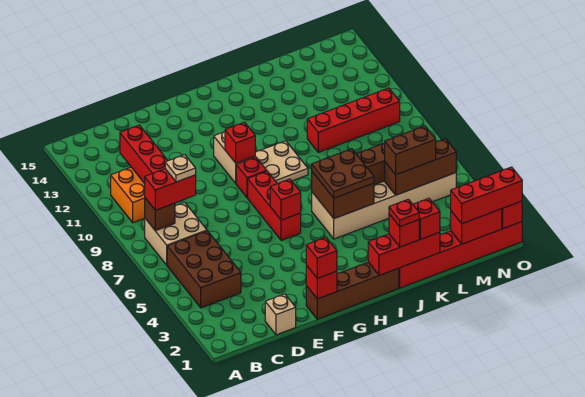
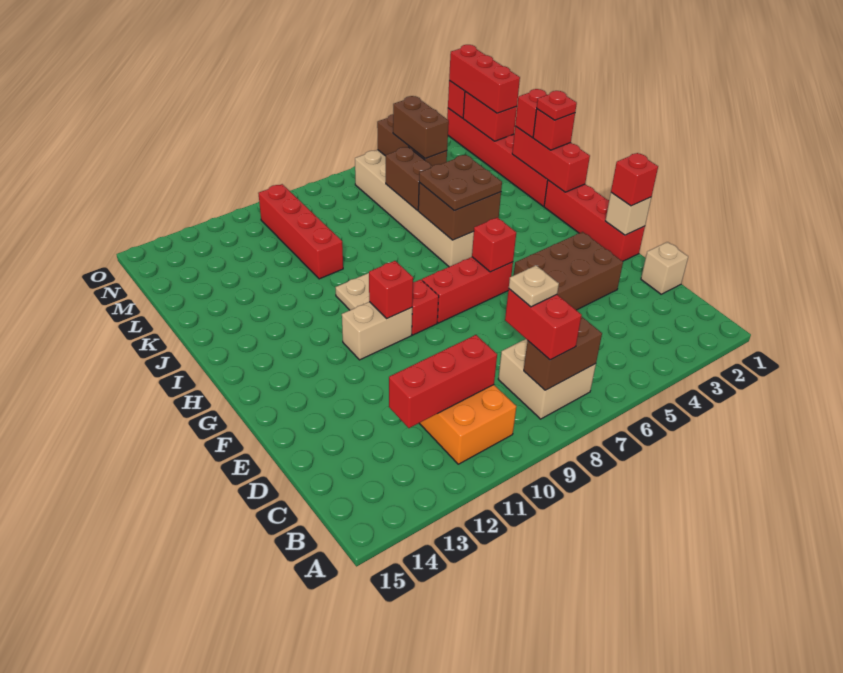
brown 2x3 brick [167,231,241,308] -> brown 2x3 brick moved to [514,232,623,310]
brown 1x1 brick [145,198,175,231] -> brown 1x2 brick [524,316,602,390]
brown 1x4 brick [306,262,399,319] -> red 1x4 brick [544,180,645,261]
red 1x1 brick [306,266,337,299] -> tan 1x1 brick [606,193,651,235]

